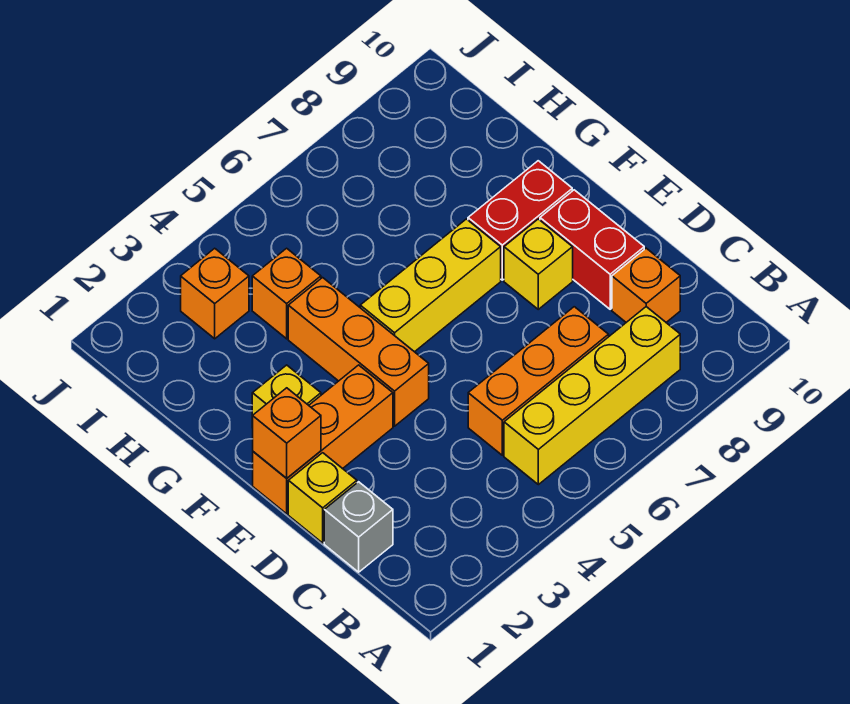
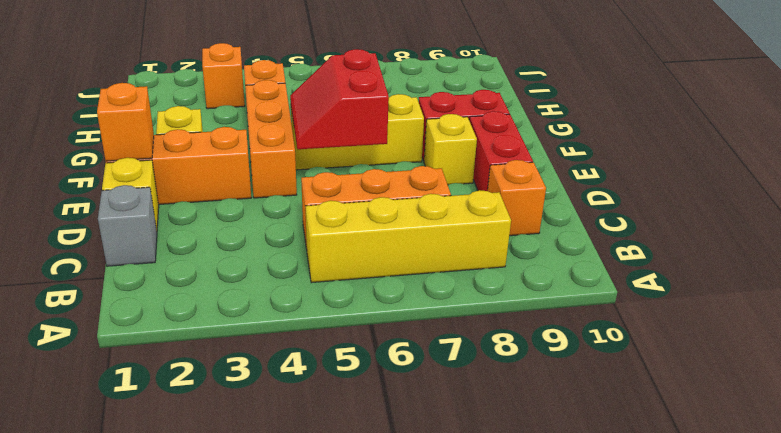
none -> red 2x2 slope [290,49,389,149]

